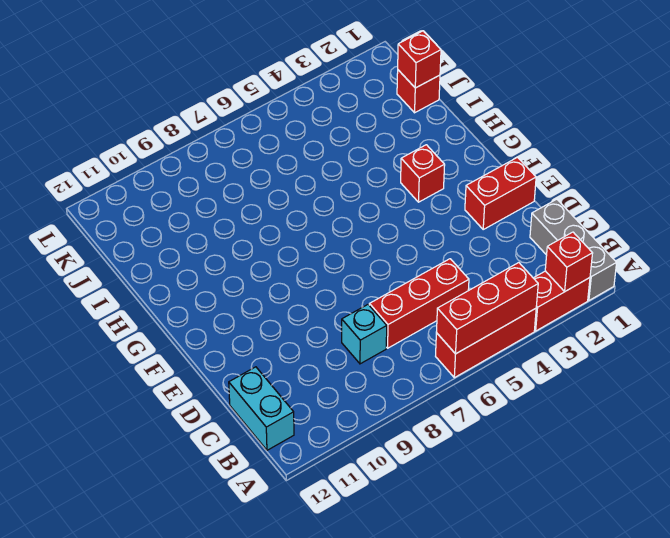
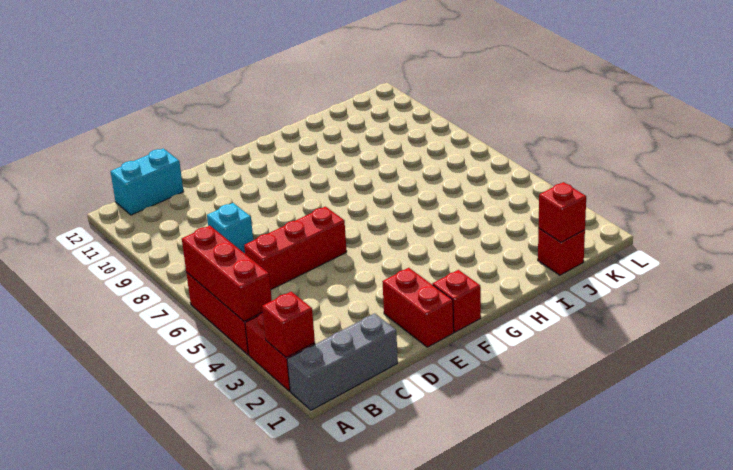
red 1x3 brick [369,259,469,348] -> red 1x3 brick turned to [244,207,347,289]
red 1x1 brick [401,145,445,202] -> red 1x1 brick moved to [433,270,481,332]

